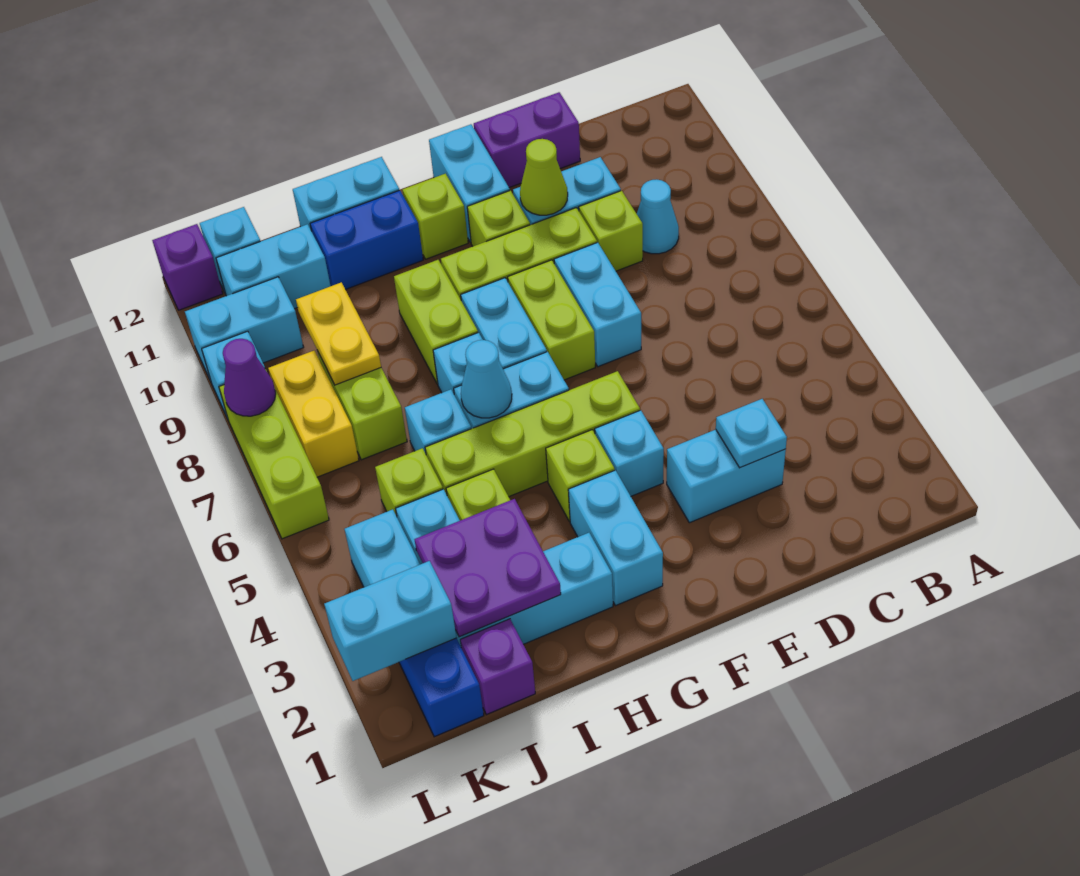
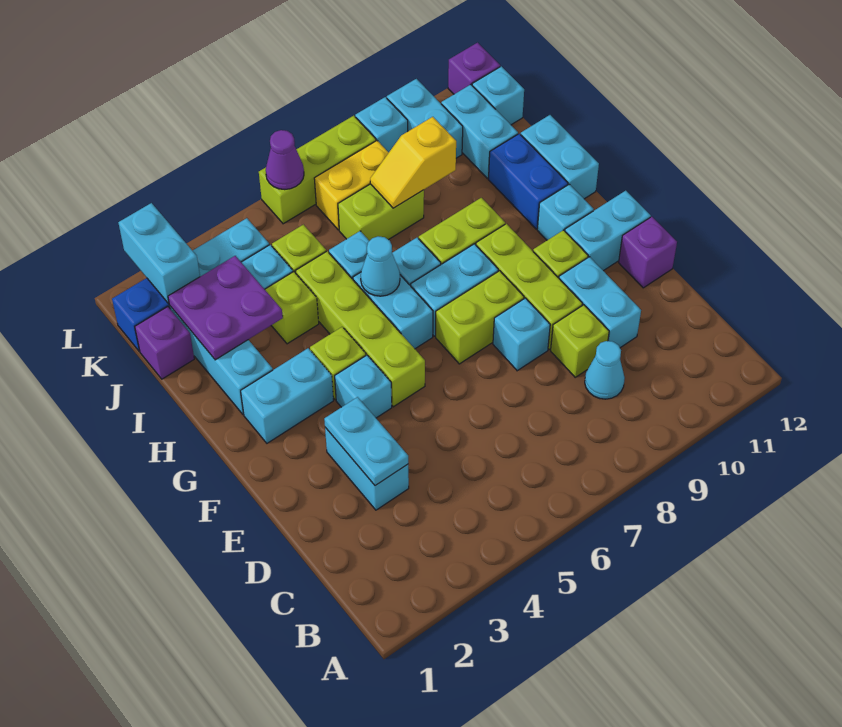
cyan 1x1 plate [716,399,787,468] -> cyan 1x2 plate [324,397,408,486]
purple 1x2 brick [474,92,580,188] -> purple 1x1 brick [619,217,677,288]
cyan 1x2 brick [554,242,641,367] -> cyan 1x1 brick [493,298,550,371]
lime 1x1 cone [520,139,568,215] -> none
lime 1x1 brick [402,174,468,259] -> cyan 1x1 brick [537,184,594,240]
yellow 1x2 plate [296,282,381,385] -> yellow 1x2 slope [370,117,456,208]
purple 1x1 cone [223,339,276,416] -> purple 1x1 cone moved to [266,130,304,190]

